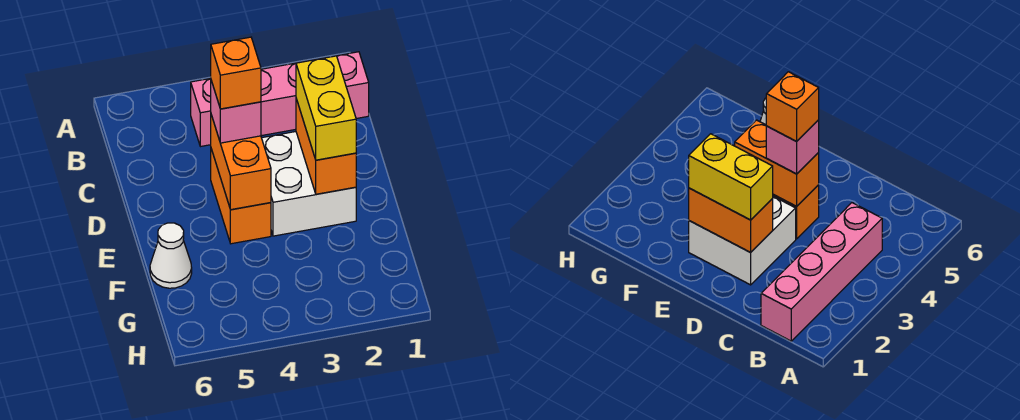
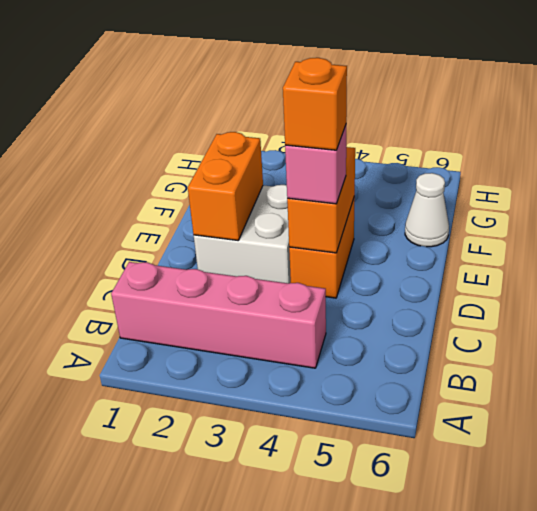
yellow 1x2 brick [296,56,356,160] -> none

